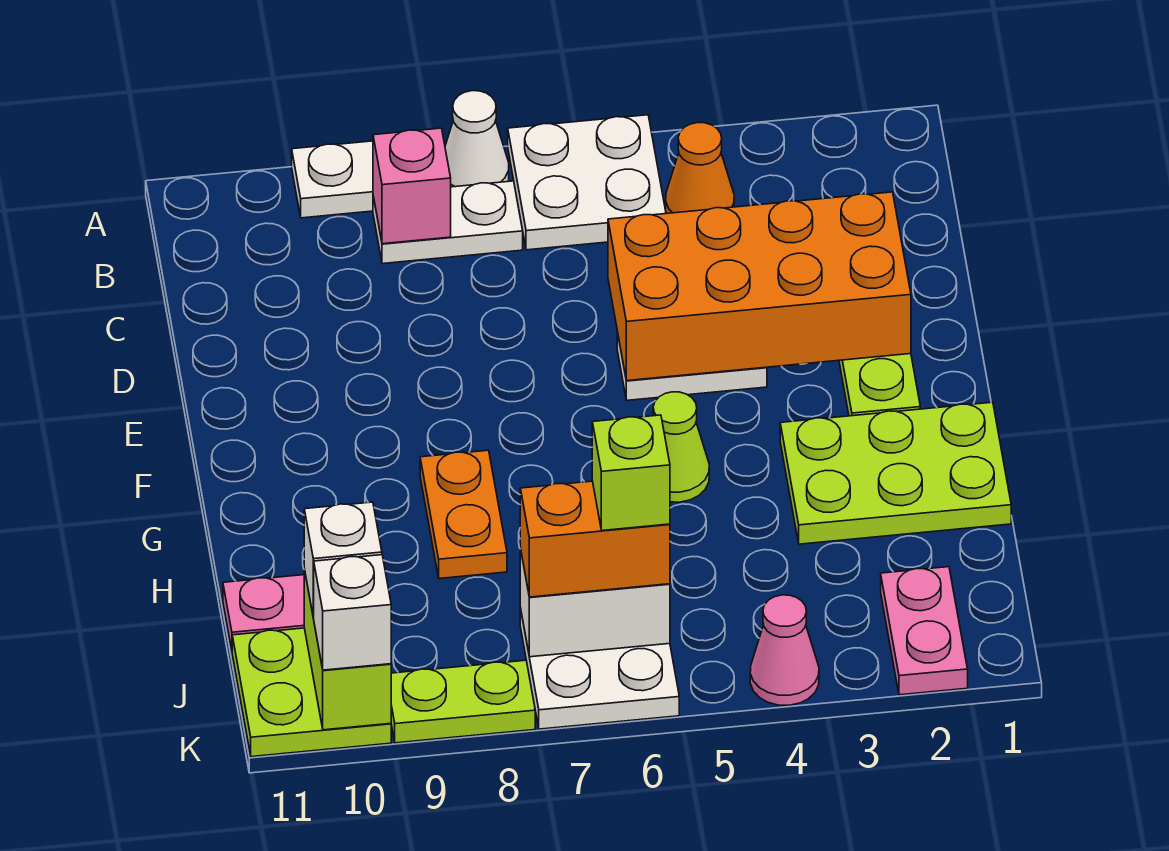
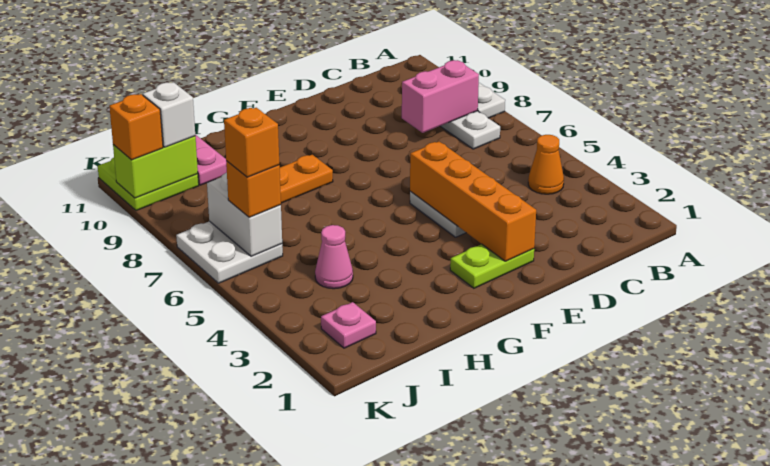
white 2x2 plate [508,115,666,250] -> none
white 1x1 cone [445,91,509,187] -> none
pink 1x1 brick [373,128,451,244] -> pink 1x2 brick [402,60,479,133]
orange 2x4 brick [608,192,911,381] -> orange 1x4 brick [410,142,536,261]
lime 2x3 plate [780,402,1011,544] -> none
lime 1x1 cone [653,392,709,502] -> none
pink 1x2 plate [881,567,968,695] -> pink 1x1 plate [321,302,376,348]
orange 1x2 brick [520,481,670,597] -> orange 1x1 brick [226,161,281,217]
lime 1x1 brick [592,415,670,531] -> orange 1x1 brick [224,108,279,177]
pink 1x1 cone [750,595,819,705] -> pink 1x1 cone moved to [315,225,353,289]
lime 1x2 plate [391,660,535,743] -> none
white 1x1 brick [313,555,391,670] -> orange 1x1 brick [109,94,163,160]

